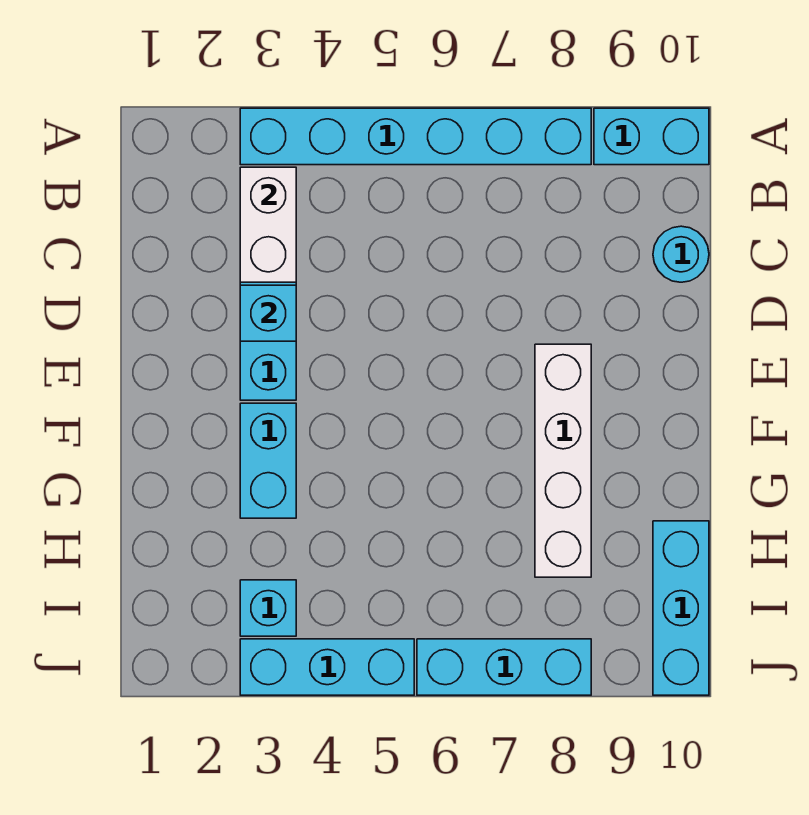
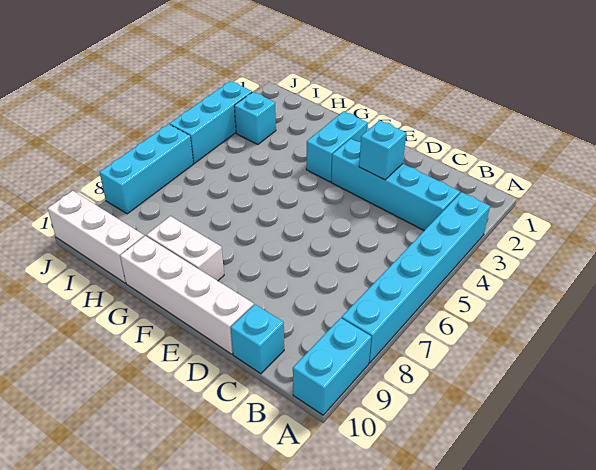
white 1x2 brick [240,167,296,282] -> white 1x2 brick moved to [147,216,224,281]
cyan 1x1 round brick [653,226,709,282] -> cyan 1x1 brick [231,304,284,374]
white 1x4 brick [535,344,591,577] -> white 1x4 brick moved to [120,236,254,354]
cyan 1x2 brick [240,403,296,518] -> cyan 1x2 brick turned to [306,111,368,182]
cyan 1x3 brick [653,521,709,695] -> white 1x3 brick [48,191,144,283]

